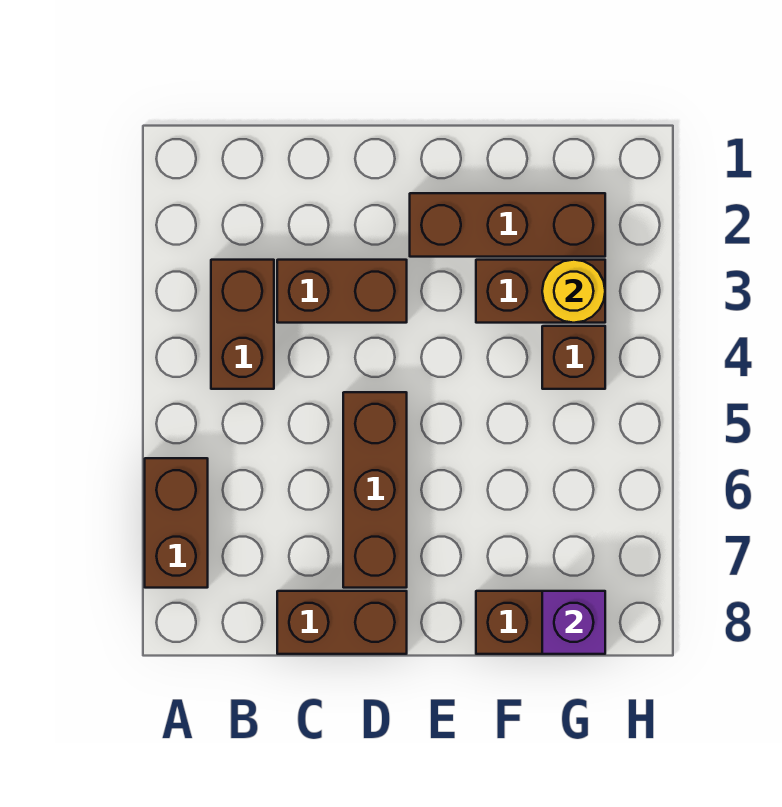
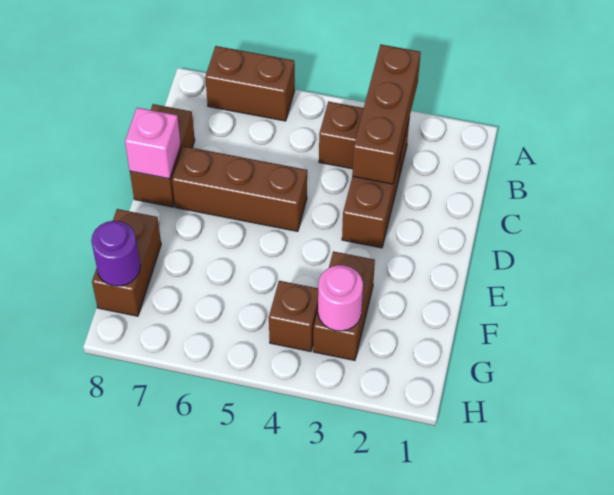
none -> pink 1x1 brick [125,108,181,179]
brown 1x3 brick [410,193,605,257] -> brown 1x3 brick moved to [352,45,421,184]
yellow 1x1 round brick [542,260,605,323] -> pink 1x1 round brick [318,265,363,331]
purple 1x1 brick [542,591,605,654] -> purple 1x1 round brick [91,221,140,286]

